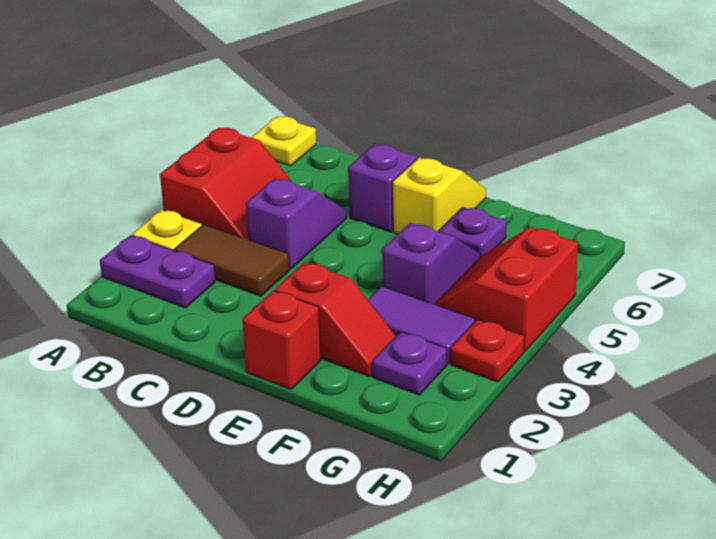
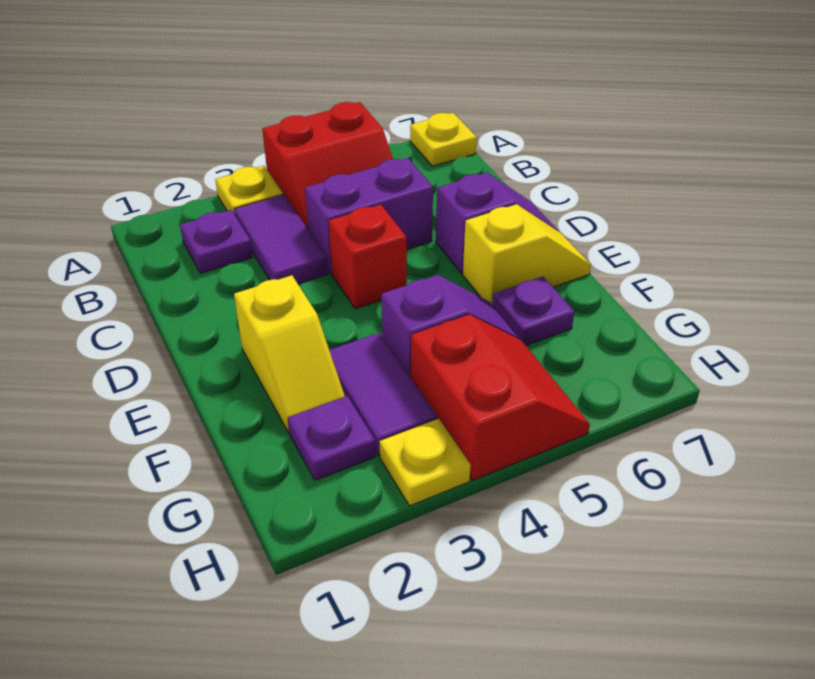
purple 1x2 plate [100,235,215,308] -> purple 1x1 plate [180,210,253,273]
brown 1x2 tile [174,224,289,296] -> purple 1x2 tile [234,195,328,284]
purple 1x2 slope [246,178,346,269] -> purple 1x2 brick [305,158,433,273]
red 1x1 brick [242,291,321,389] -> red 1x1 brick moved to [329,205,407,309]
red 1x2 slope [275,262,396,377] -> yellow 1x2 slope [234,275,345,432]
red 2x2 slope [435,227,578,351] -> red 2x2 slope turned to [411,314,590,480]
red 1x1 plate [451,319,525,382] -> yellow 1x1 plate [380,419,471,506]

